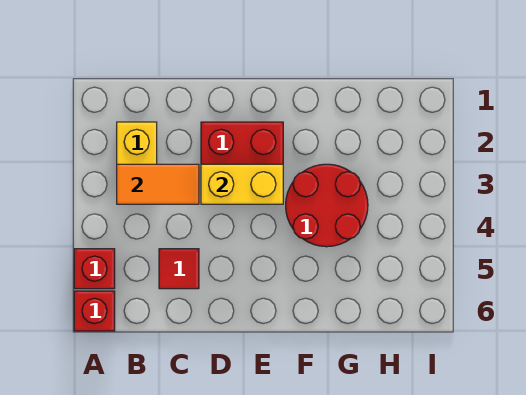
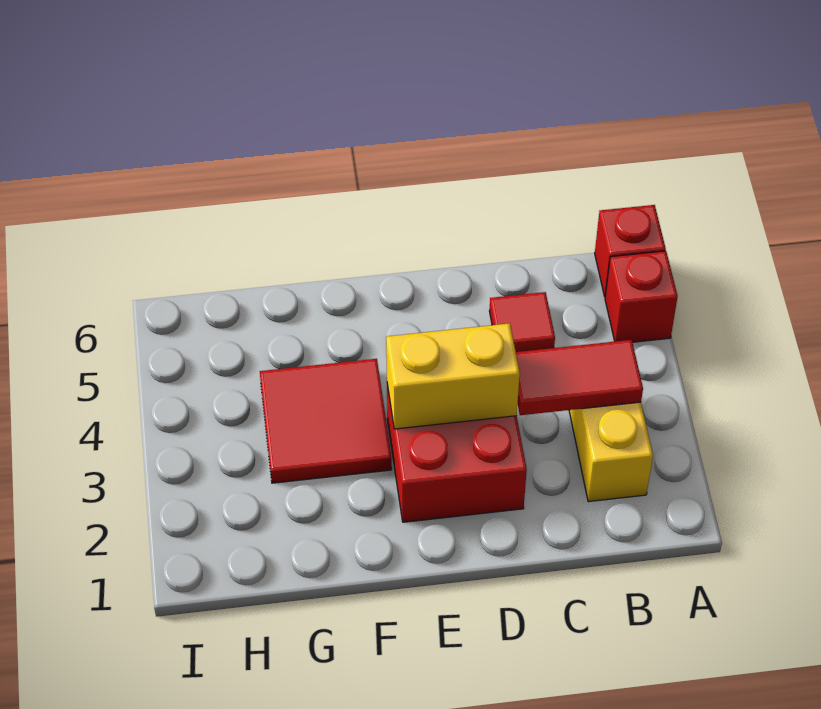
orange 1x2 tile [117,164,199,204] -> red 1x2 tile [516,340,643,415]
red 2x2 round brick [286,164,368,247] -> red 2x2 tile [260,359,392,483]

